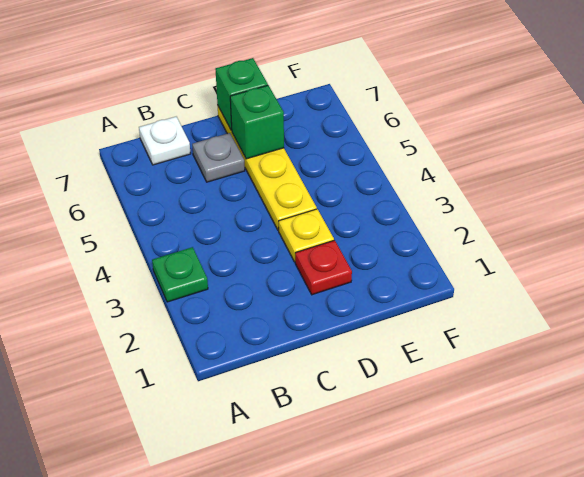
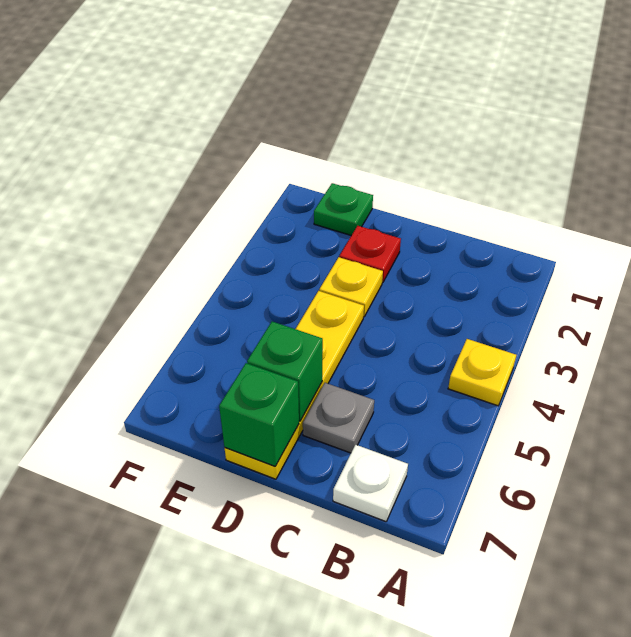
green 1x1 plate [152,247,208,302] -> green 1x1 plate moved to [314,183,373,235]
none -> yellow 1x1 plate [448,339,516,406]

